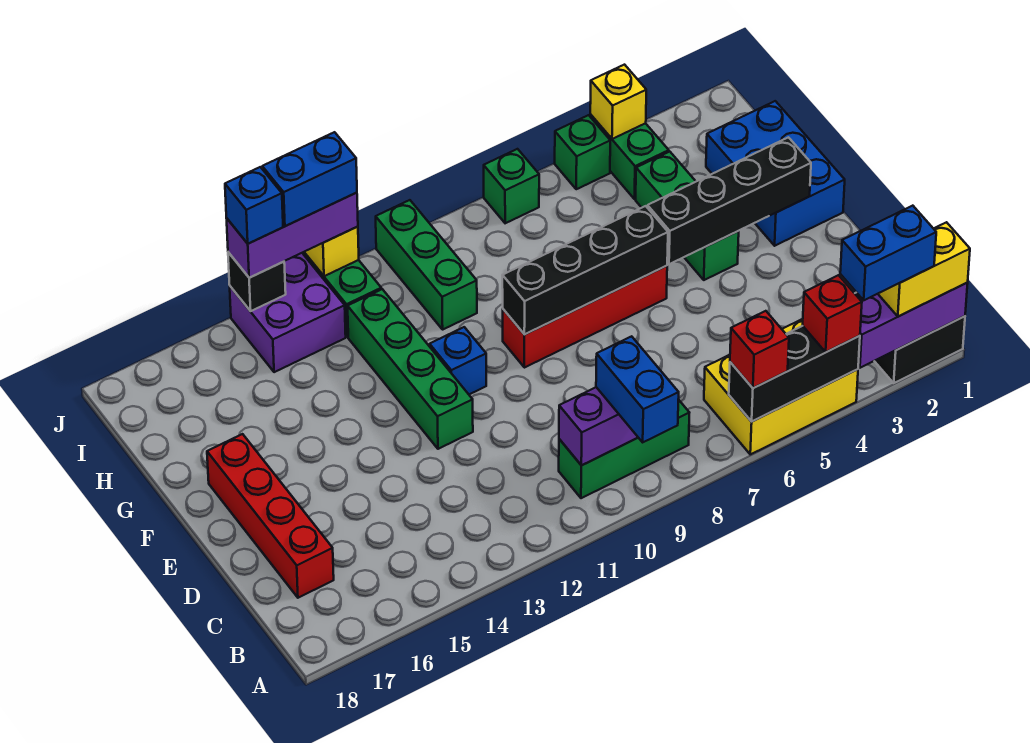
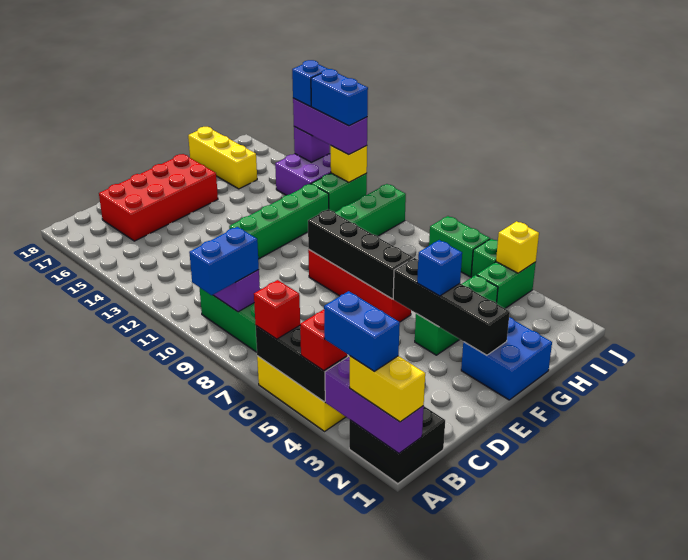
red 1x4 brick [207,434,334,598] -> red 2x4 brick [99,154,218,241]
blue 2x3 brick [706,101,845,246] -> blue 2x2 brick [461,317,552,400]
blue 1x1 brick [430,327,486,394] -> blue 1x1 brick moved to [417,240,462,296]
none -> yellow 1x3 brick [188,127,257,189]
green 1x1 brick [484,149,539,223] -> green 1x2 brick [429,216,490,277]
black 1x1 brick [228,252,286,311] -> purple 1x1 brick [294,127,330,162]

